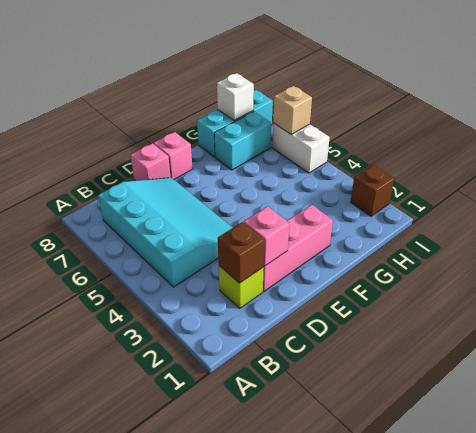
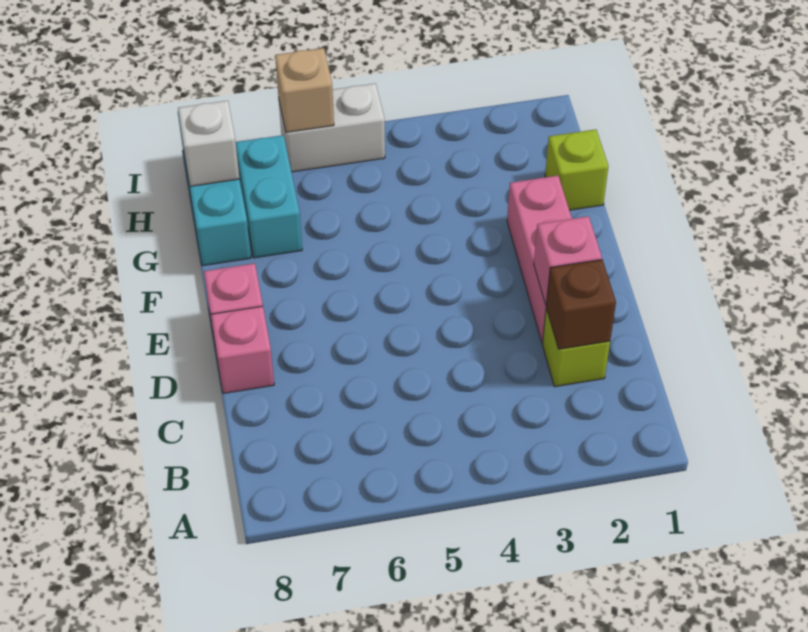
cyan 3x4 slope [98,178,232,287] -> none
none -> lime 1x1 brick [545,129,609,210]
brown 1x1 brick [351,165,394,216] -> none

